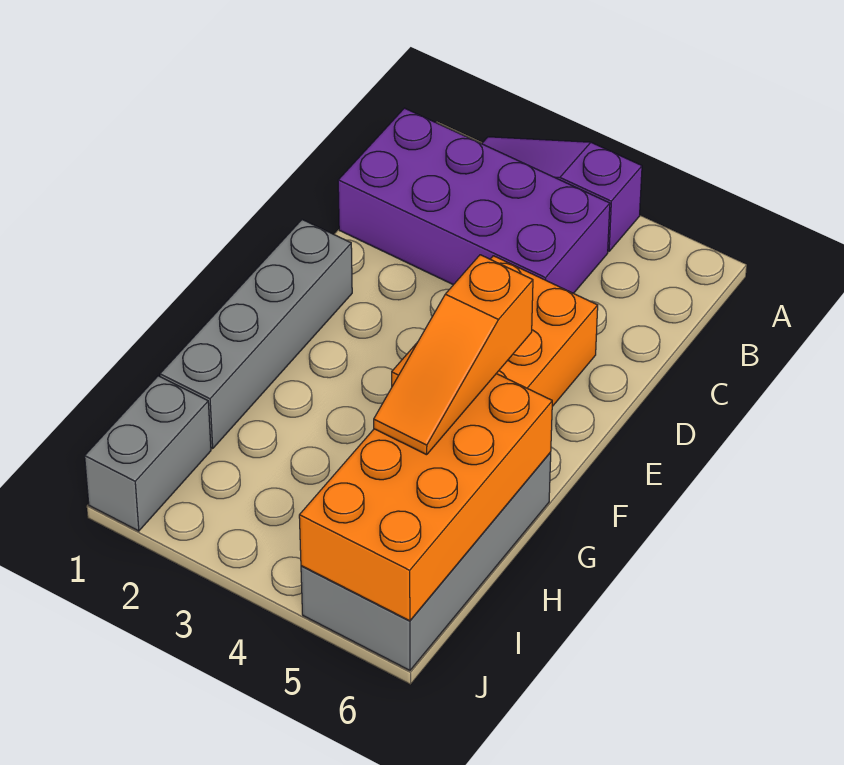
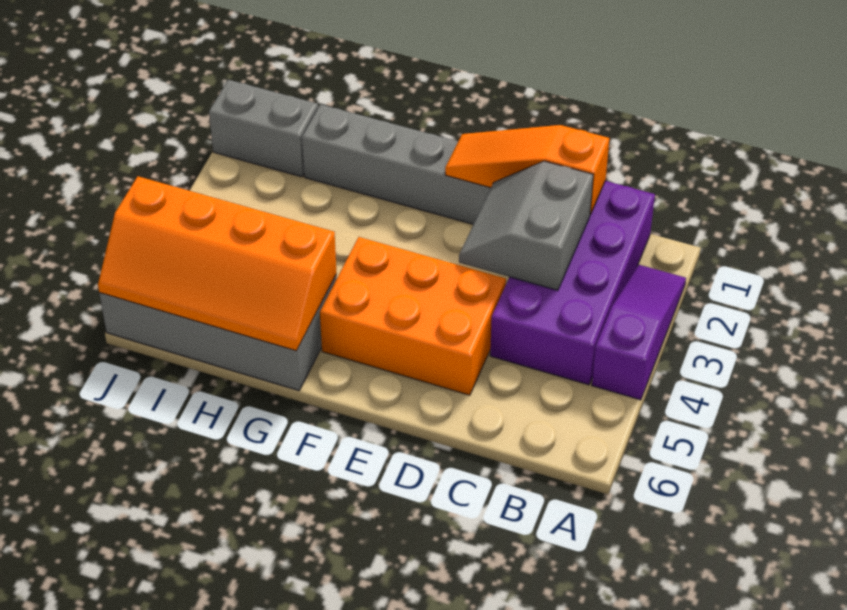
none -> grey 2x2 slope [459,161,593,290]
orange 1x3 slope [374,255,533,455] -> orange 1x3 slope moved to [445,125,609,215]
orange 2x4 brick [299,374,552,621] -> orange 2x4 slope [98,176,337,351]

